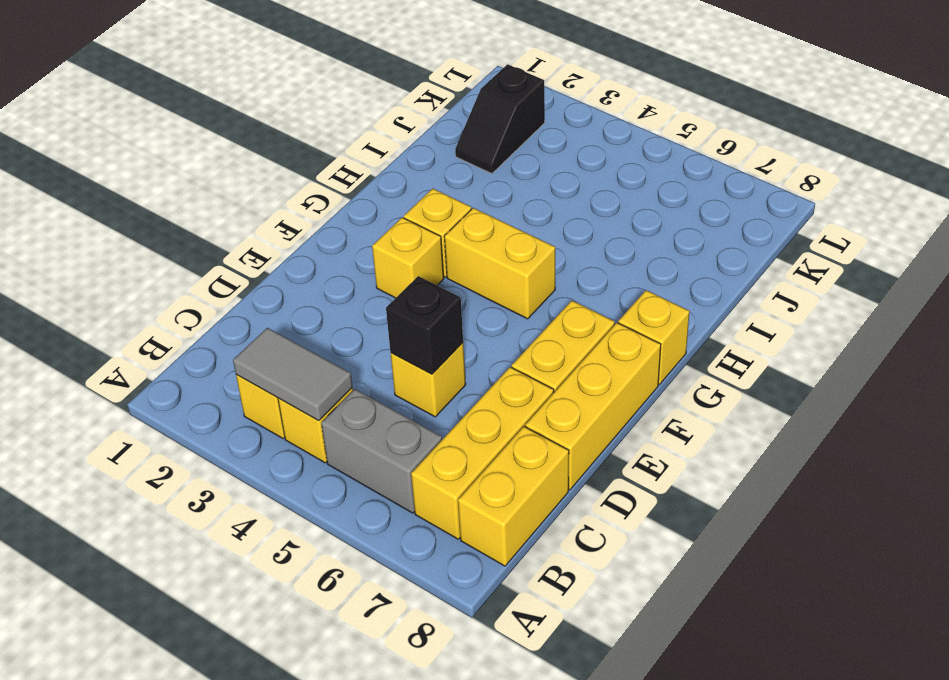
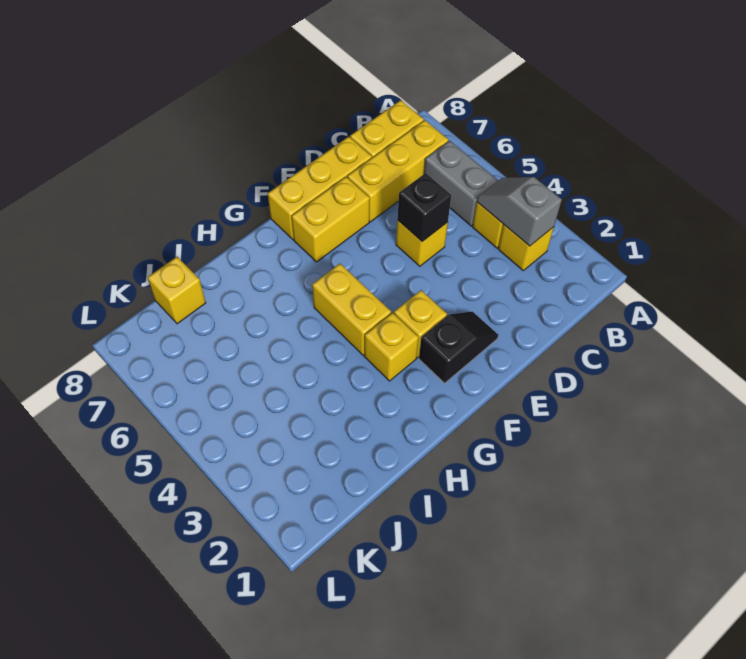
grey 1x2 tile [233,328,352,421] -> grey 1x2 slope [477,177,562,246]
yellow 1x1 brick [618,290,690,385] -> yellow 1x1 brick moved to [148,257,206,324]
black 1x2 slope [455,64,545,174] -> black 1x2 slope moved to [419,311,498,383]

